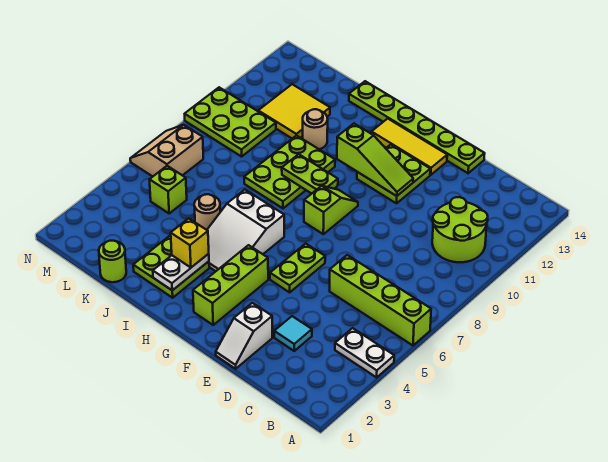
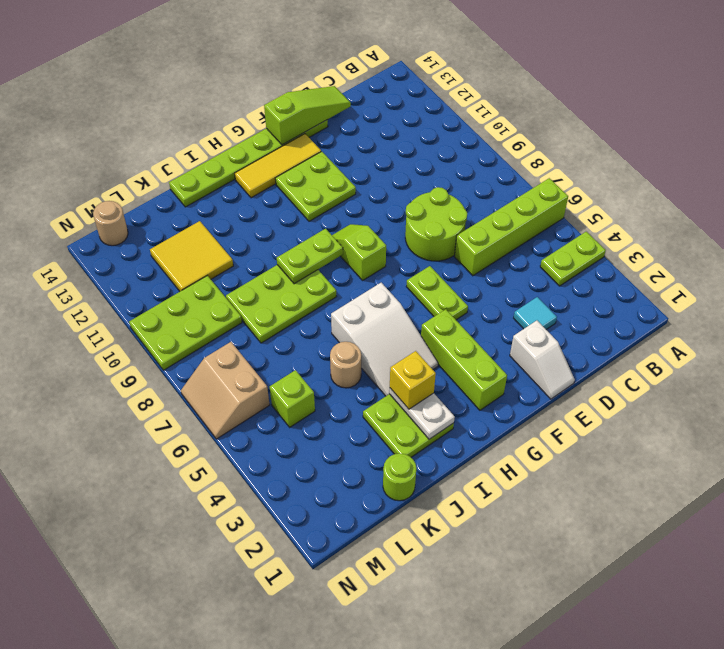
white 1x2 plate [335,328,394,377] -> lime 1x2 plate [540,232,606,286]
lime 2x2 round brick [432,197,488,262] -> lime 2x2 round brick moved to [405,187,467,261]
lime 1x3 slope [337,124,413,196] -> lime 1x3 slope moved to [264,86,351,145]
lime 2x3 plate [244,135,335,208] -> lime 2x3 plate turned to [226,265,337,343]
tan 1x1 round brick [303,109,328,149] -> tan 1x1 round brick moved to [93,201,128,246]

